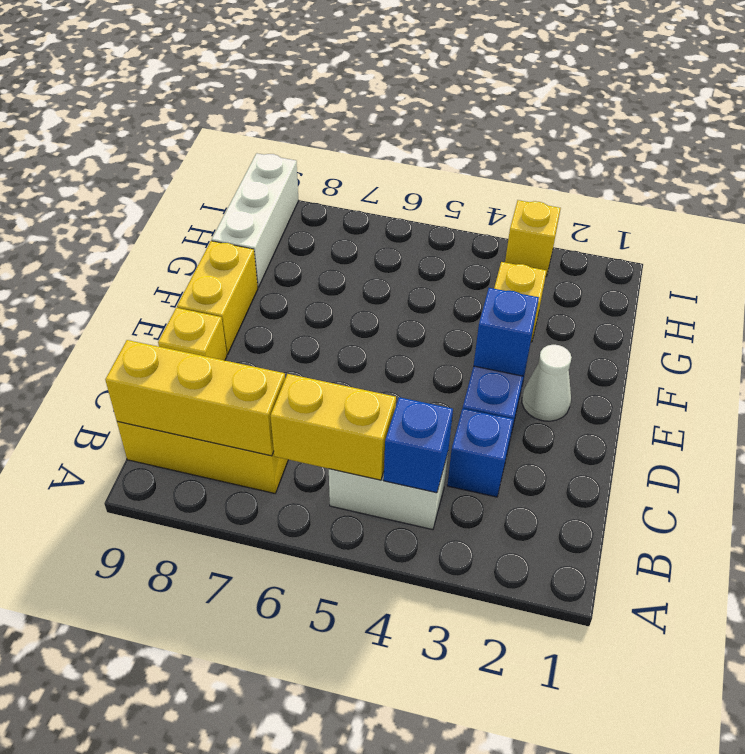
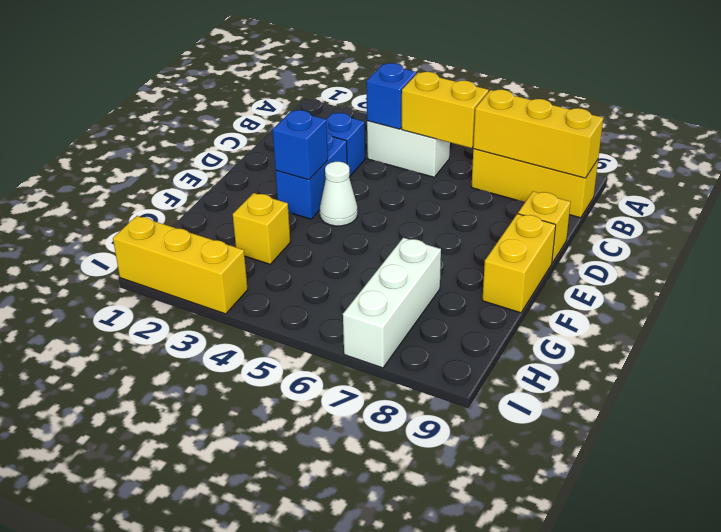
white 1x1 cone [522,345,572,421] -> white 1x1 cone moved to [320,162,357,226]
white 1x3 brick [212,153,299,287] -> white 1x3 brick moved to [343,238,441,368]
yellow 1x1 brick [505,200,561,276] -> yellow 1x3 brick [113,216,248,314]

